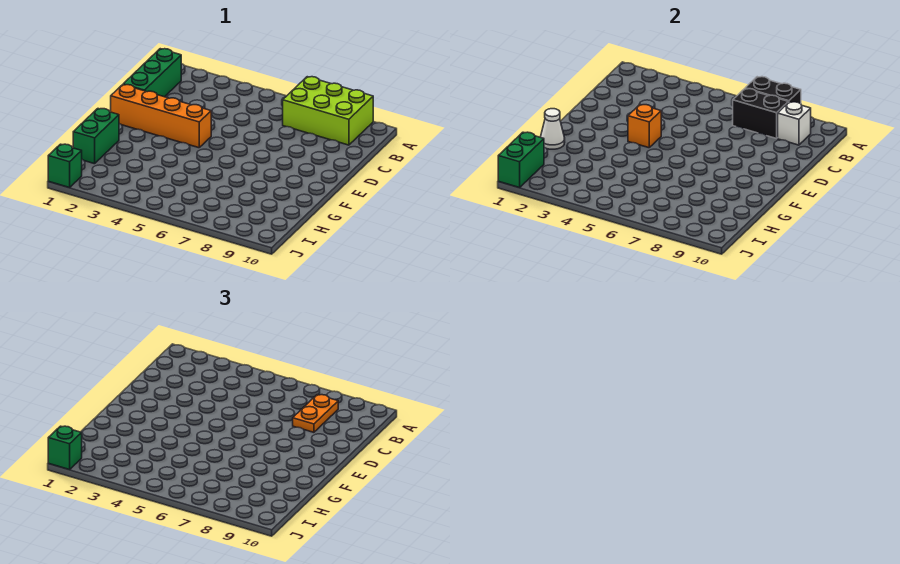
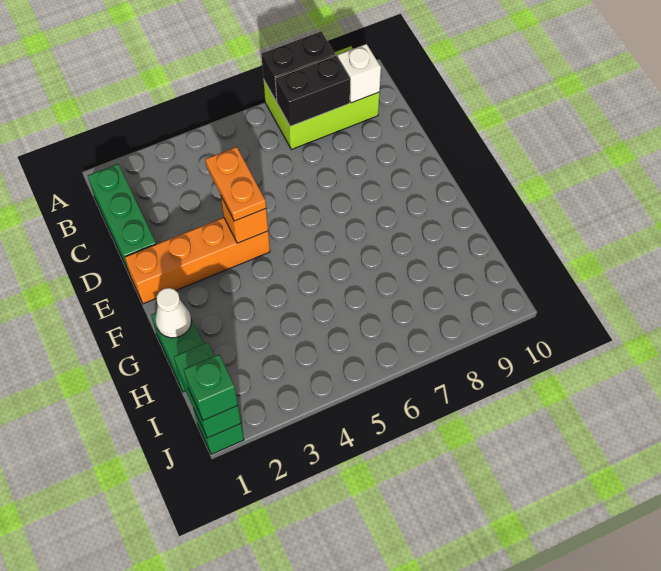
orange 1x2 plate [293,395,338,432] -> orange 1x2 plate moved to [205,147,266,221]

